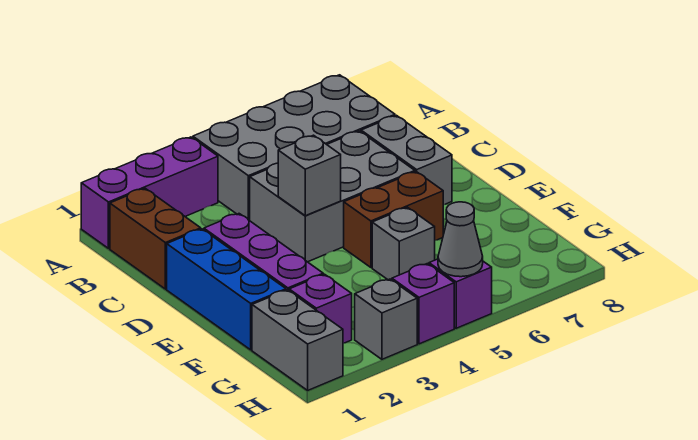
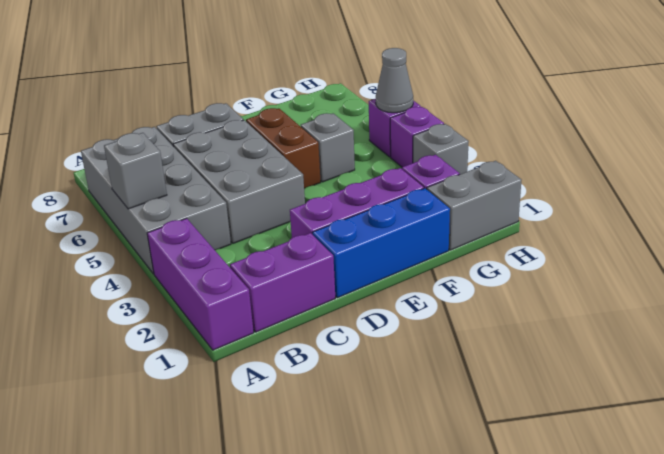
brown 1x2 brick [110,188,201,289] -> purple 1x2 brick [230,233,335,332]
grey 1x1 brick [278,135,341,216] -> grey 1x1 brick moved to [104,133,167,209]

